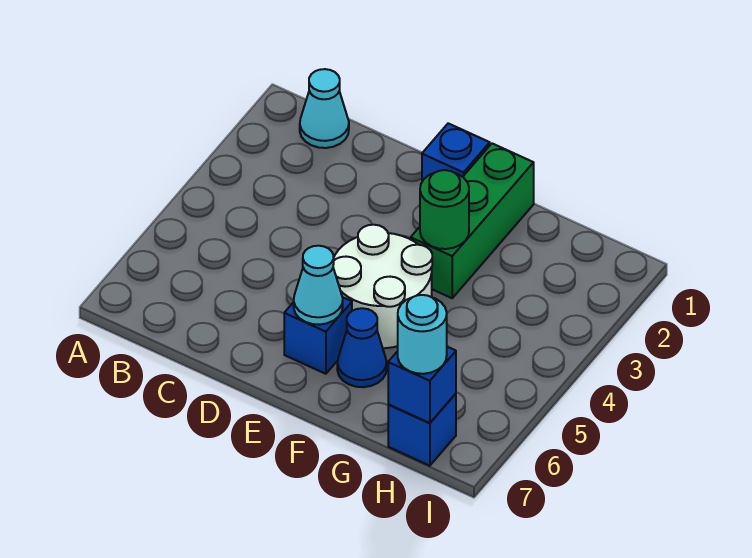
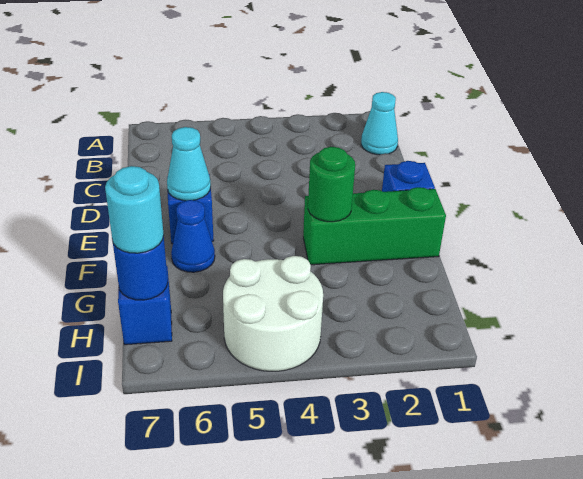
white 2x2 round brick [333,225,432,348] -> white 2x2 round brick moved to [223,256,323,371]
blue 1x1 brick [388,347,456,423] -> blue 1x1 round brick [113,236,168,300]

